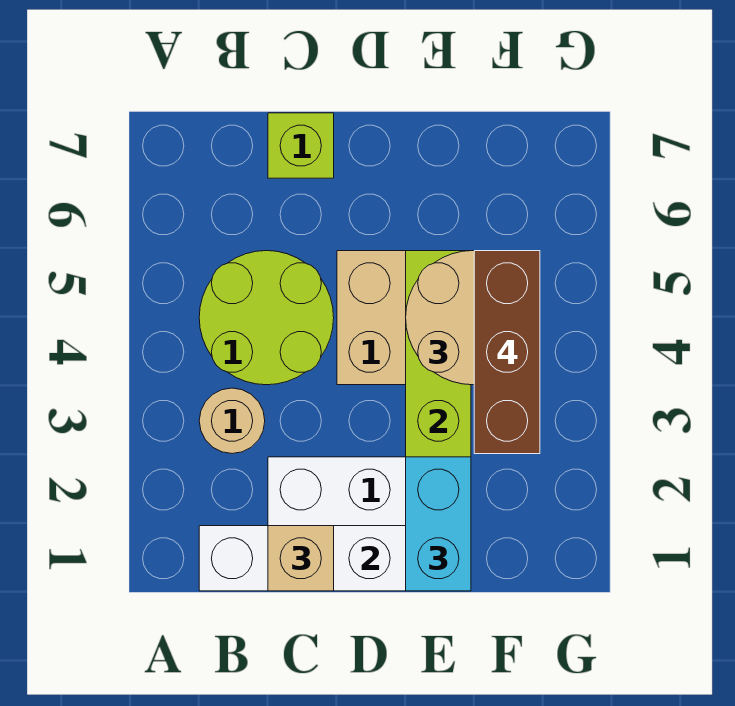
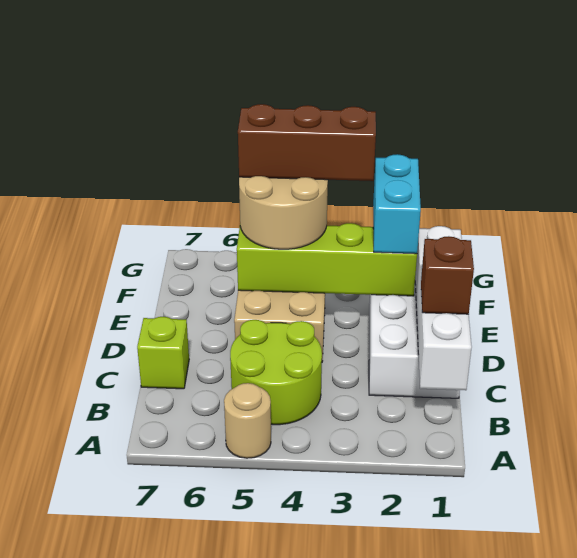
tan 1x1 round brick [199,388,265,454] -> tan 1x1 round brick moved to [224,383,271,458]
tan 1x1 brick [268,526,334,591] -> brown 1x1 brick [421,236,474,314]
cyan 1x2 brick [406,457,471,591] -> cyan 1x2 brick turned to [373,154,421,254]

